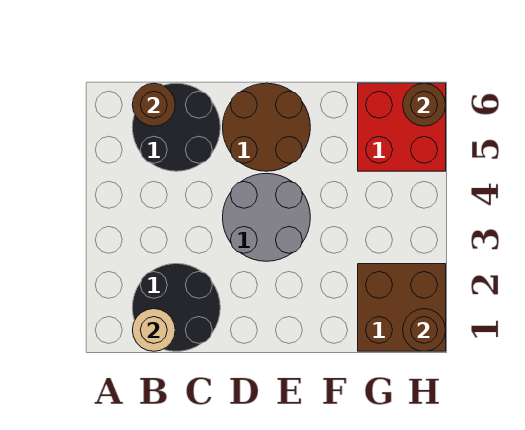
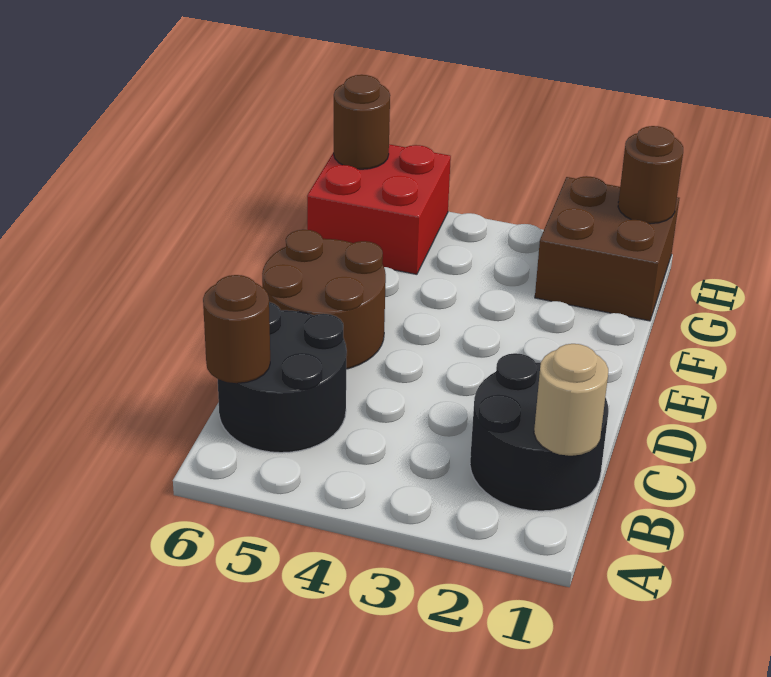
grey 2x2 round brick [223,174,310,261] -> none

